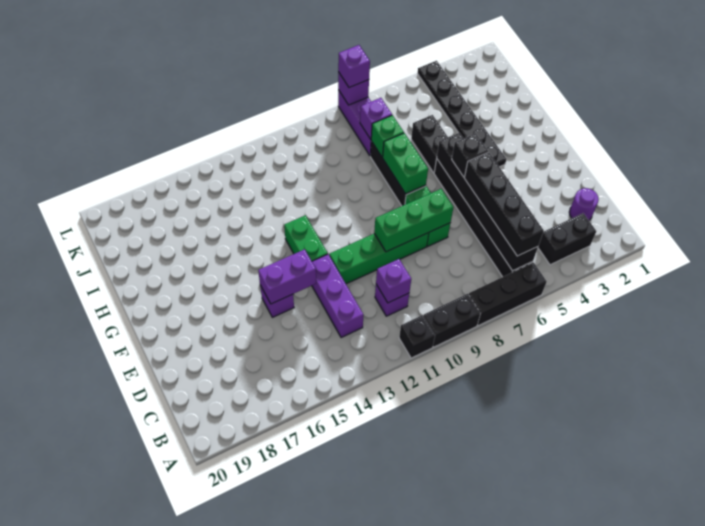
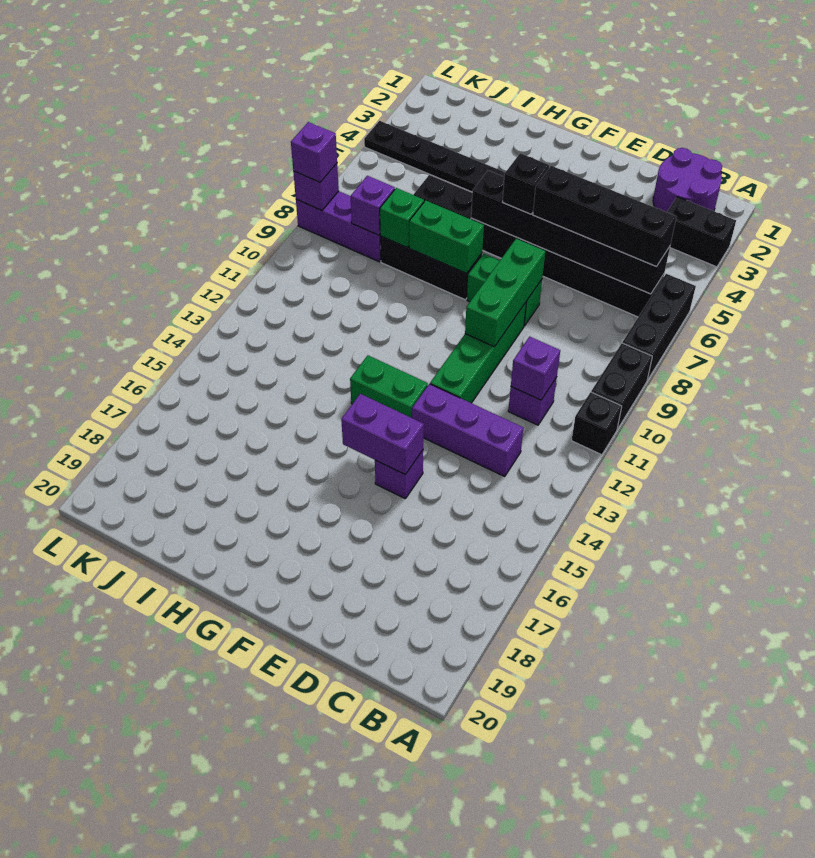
black 1x2 brick [538,213,596,265] -> black 1x2 brick turned to [667,197,736,267]
purple 1x1 round brick [569,188,599,220] -> purple 2x2 round brick [653,148,722,212]
purple 1x2 brick [258,249,316,304] -> purple 1x2 brick turned to [341,394,424,474]

